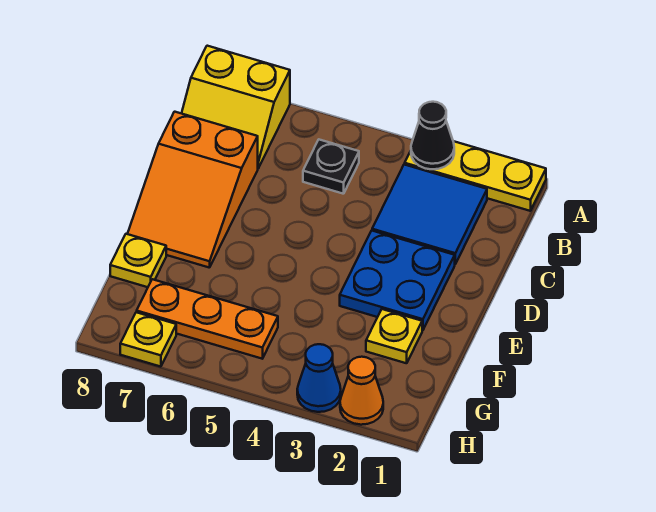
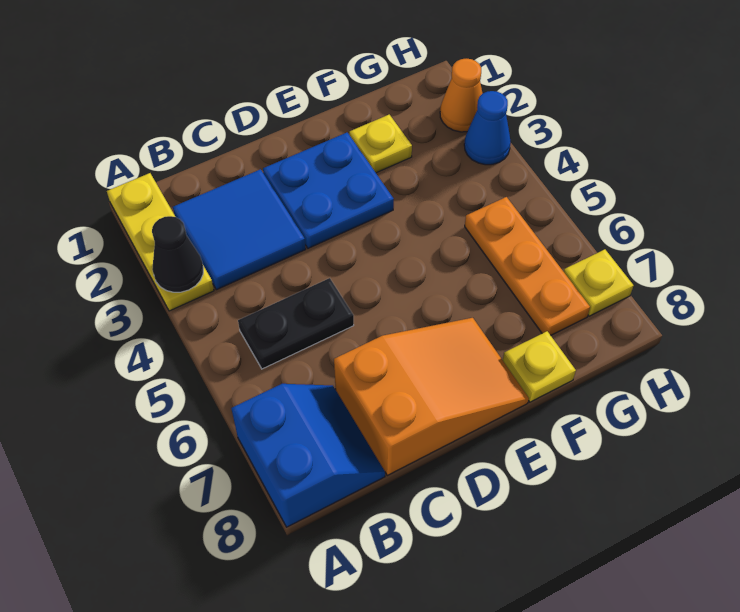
yellow 2x2 slope [182,46,290,168] -> blue 2x2 slope [231,384,385,527]
black 1x1 plate [303,140,359,194] -> black 1x2 plate [238,278,354,369]

